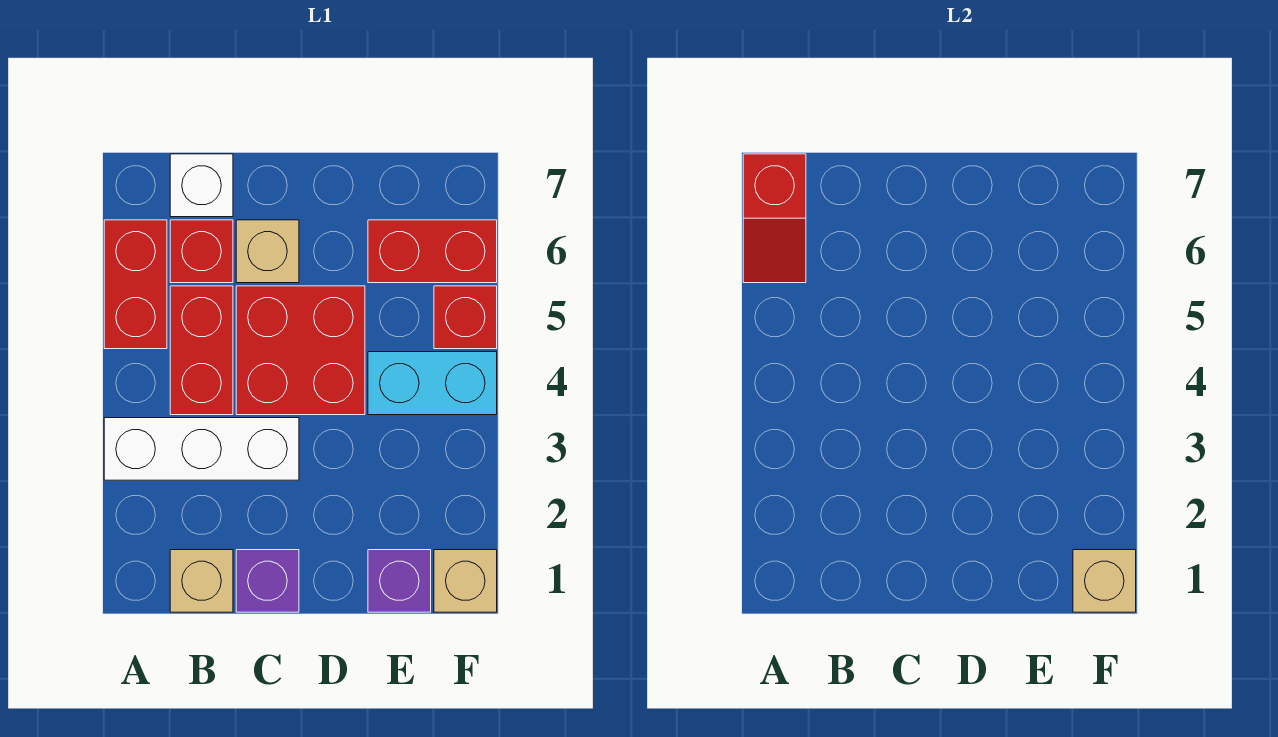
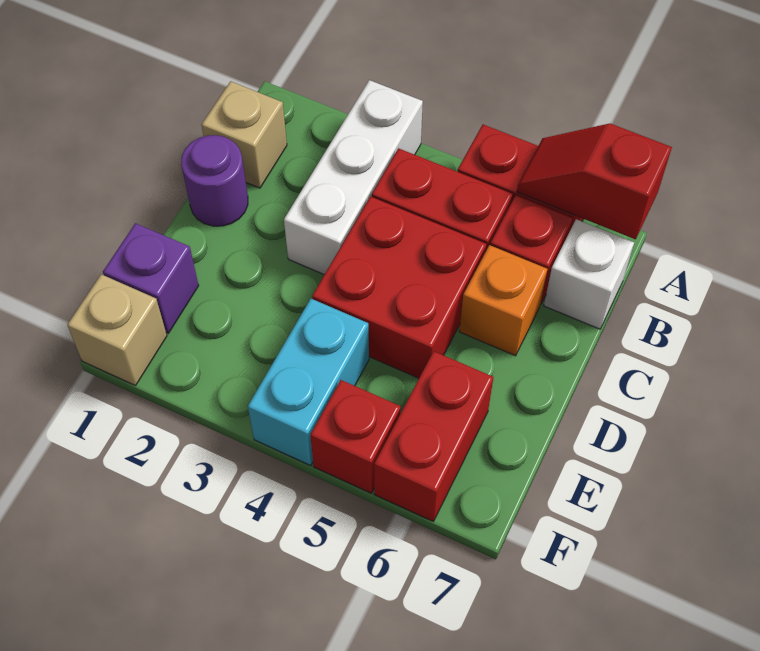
purple 1x1 brick [236,550,299,612] -> purple 1x1 round brick [181,135,248,226]
tan 1x1 brick [236,220,299,283] -> orange 1x1 brick [459,245,547,356]
tan 1x1 brick [1073,550,1136,612] -> none

